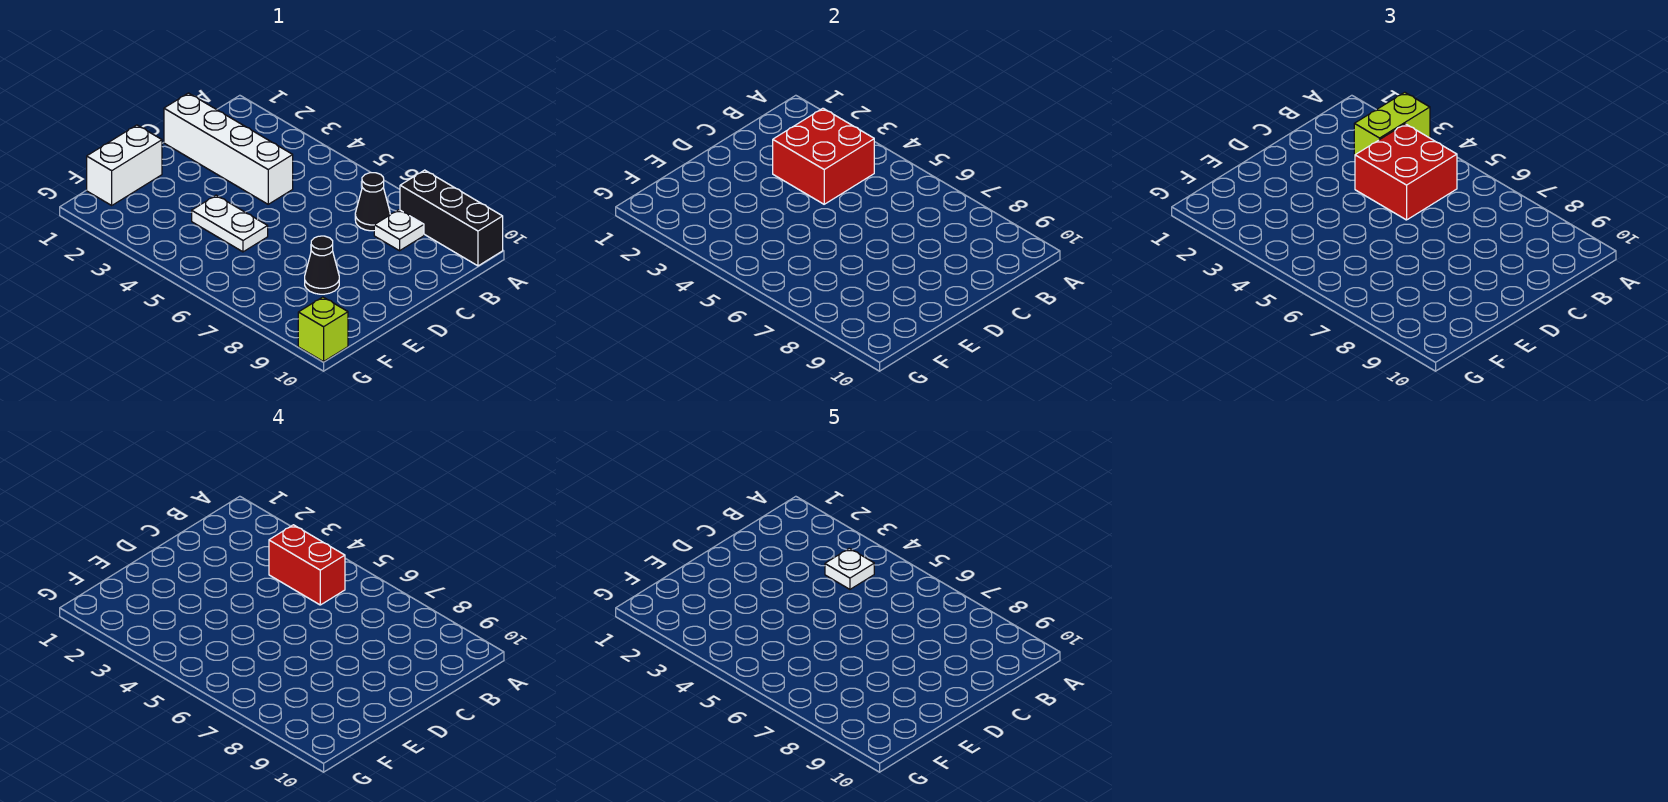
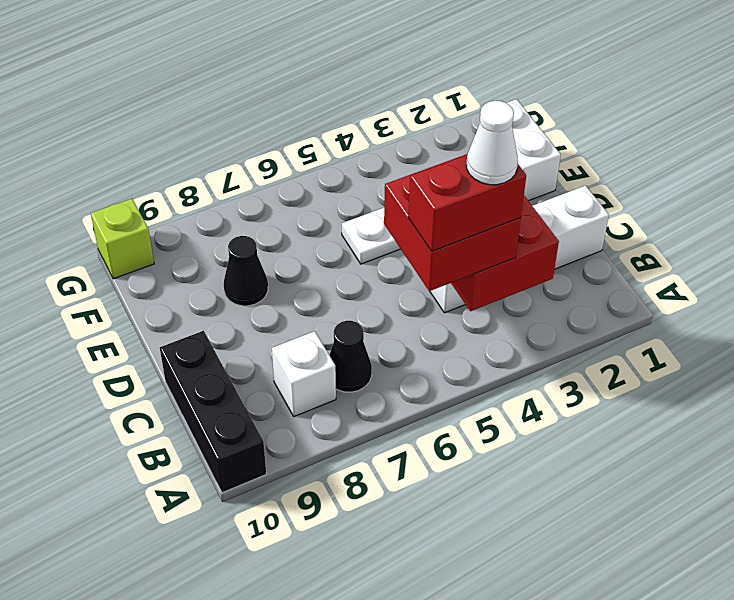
lime 1x2 brick [1354,92,1430,158] -> none
black 1x3 brick [400,170,503,266] -> black 1x3 brick turned to [160,331,266,493]
white 1x1 plate [825,548,874,589] -> white 1x1 cone [467,101,518,185]
white 1x1 plate [374,210,424,251] -> white 1x1 brick [272,331,336,416]

